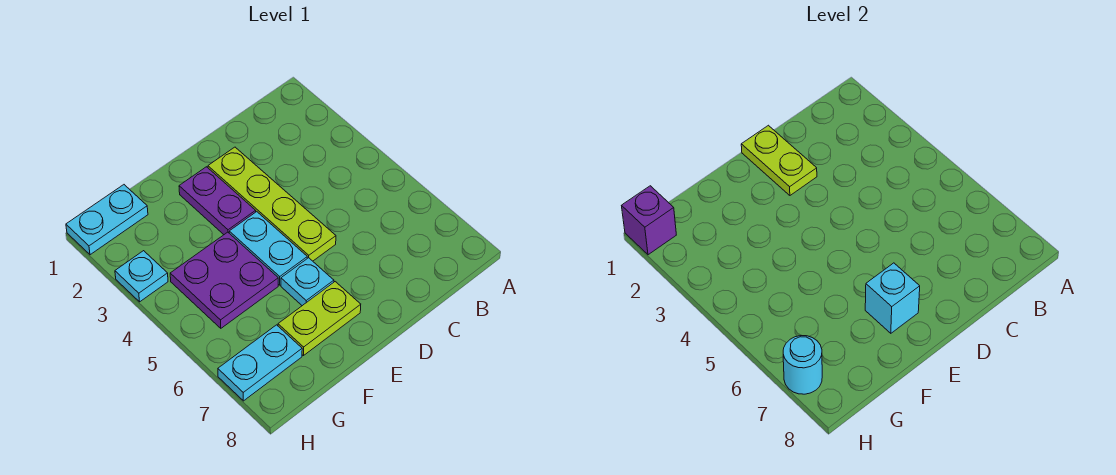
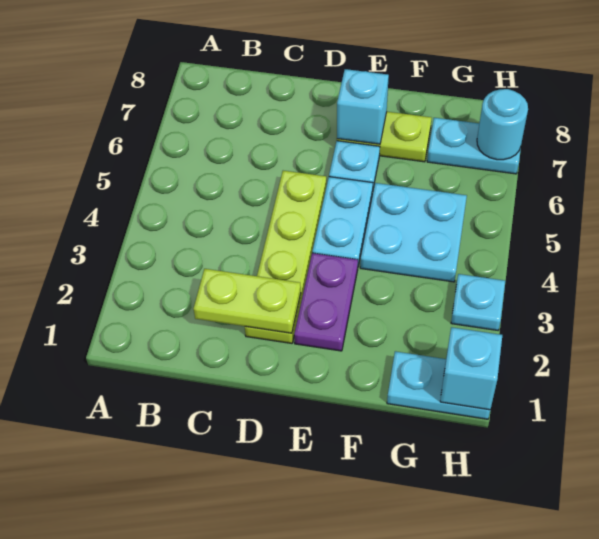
lime 1x2 plate [741,125,817,195] -> lime 1x2 plate turned to [193,269,301,333]
purple 2x2 plate [170,232,278,328] -> cyan 2x2 plate [360,183,467,282]
purple 1x1 brick [622,186,676,255] -> cyan 1x1 brick [440,327,502,410]

